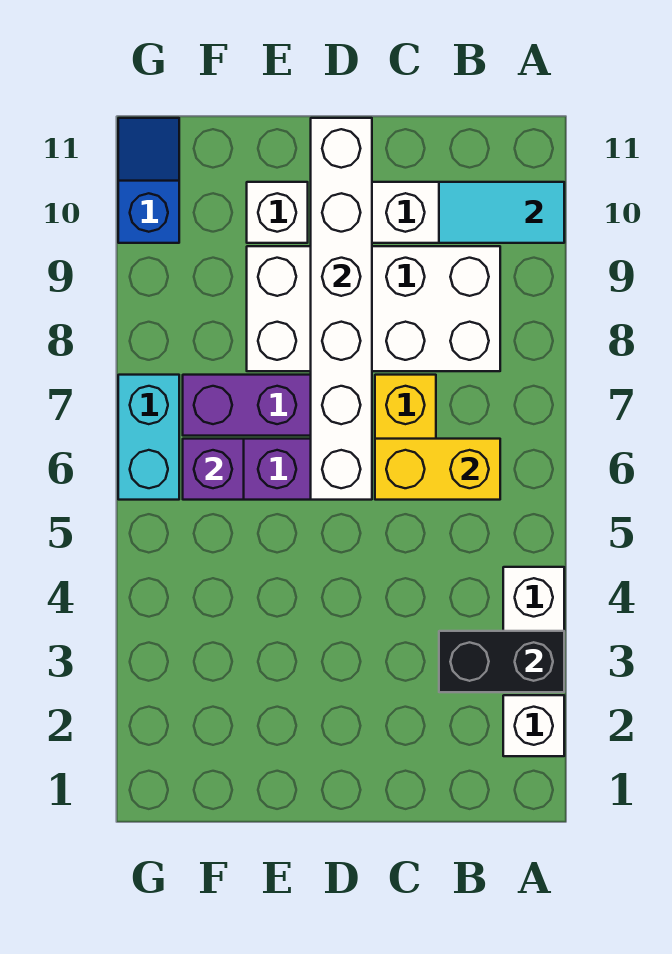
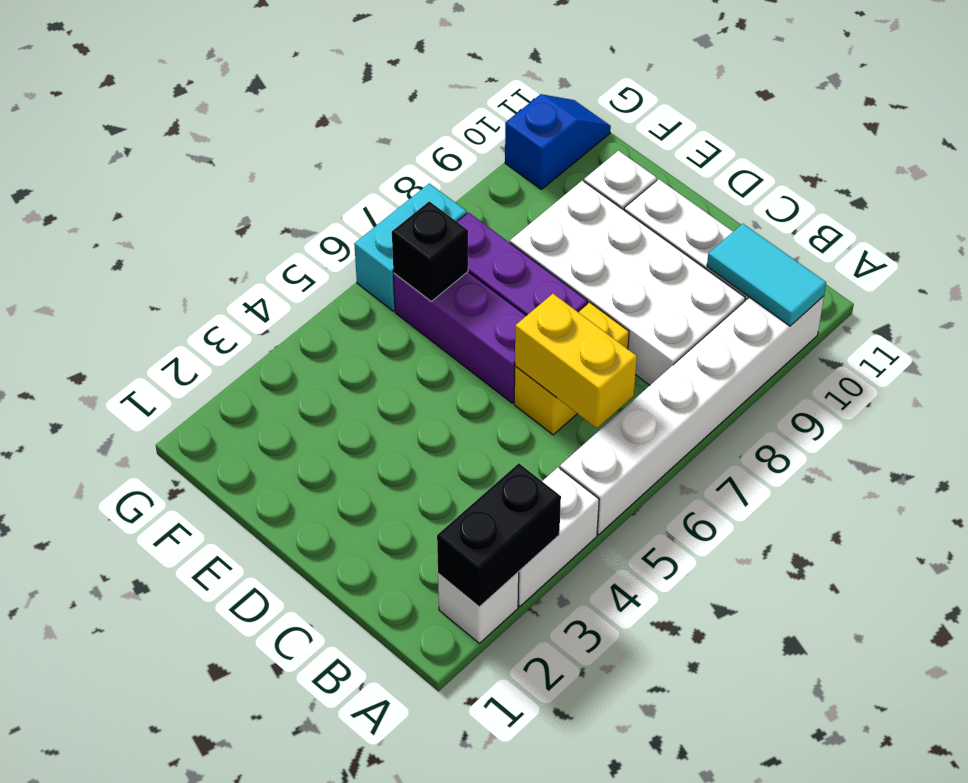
black 1x2 brick [439,631,564,692] -> black 1x2 brick turned to [437,463,561,607]
white 1x6 brick [311,118,372,500] -> white 1x6 brick moved to [560,296,824,535]
purple 1x1 brick [183,439,244,500] -> black 1x1 brick [392,201,468,301]

